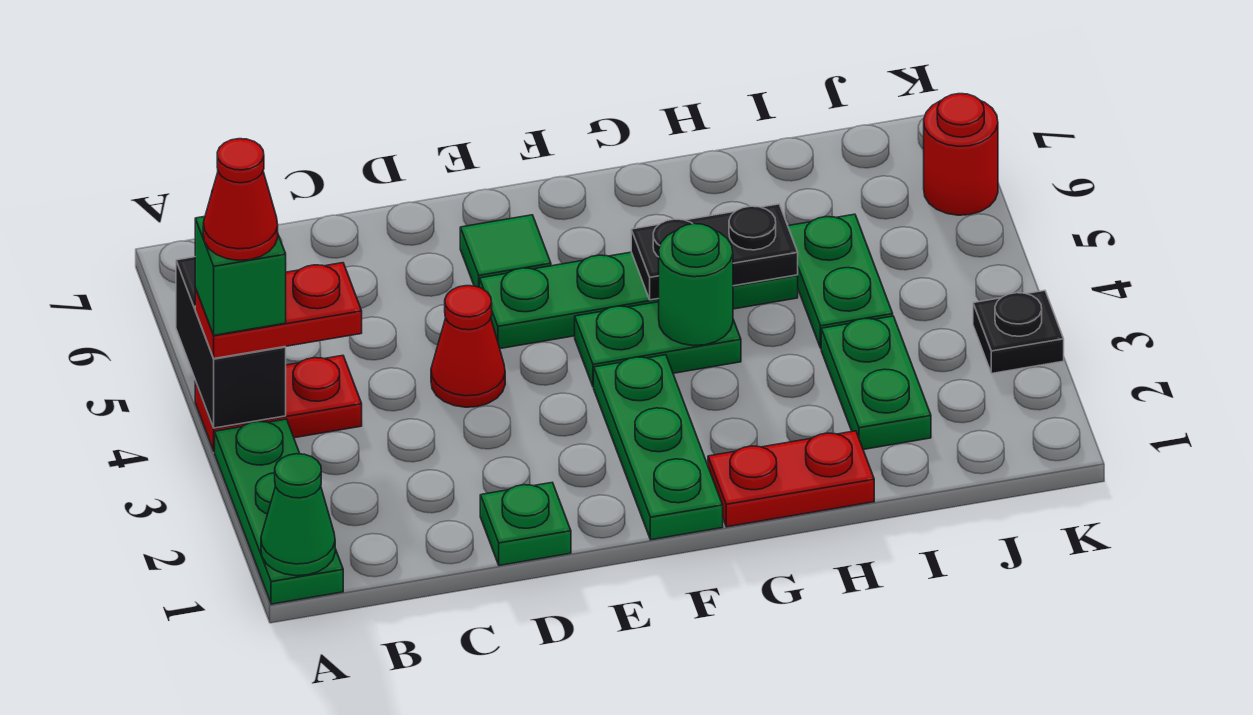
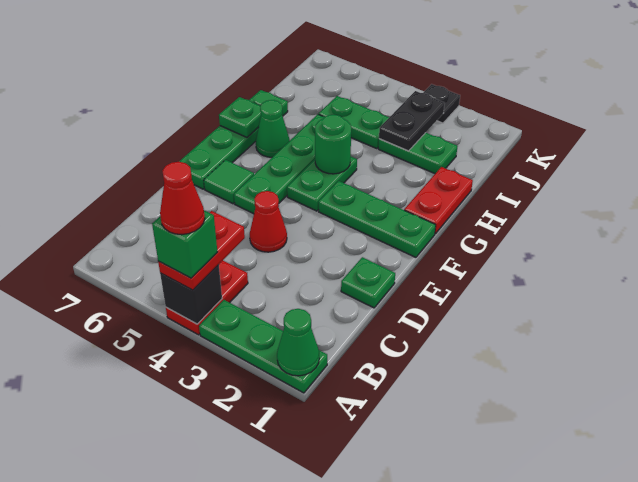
black 1x2 brick [176,257,286,428] -> black 1x1 brick [160,265,222,324]
none -> green 1x4 plate [179,90,288,189]
black 1x2 plate [631,204,798,300] -> black 1x2 plate moved to [379,91,445,151]
none -> green 1x1 cone [256,100,290,157]
none -> green 1x1 plate [219,97,261,137]
red 1x1 round brick [924,94,998,215] -> none

